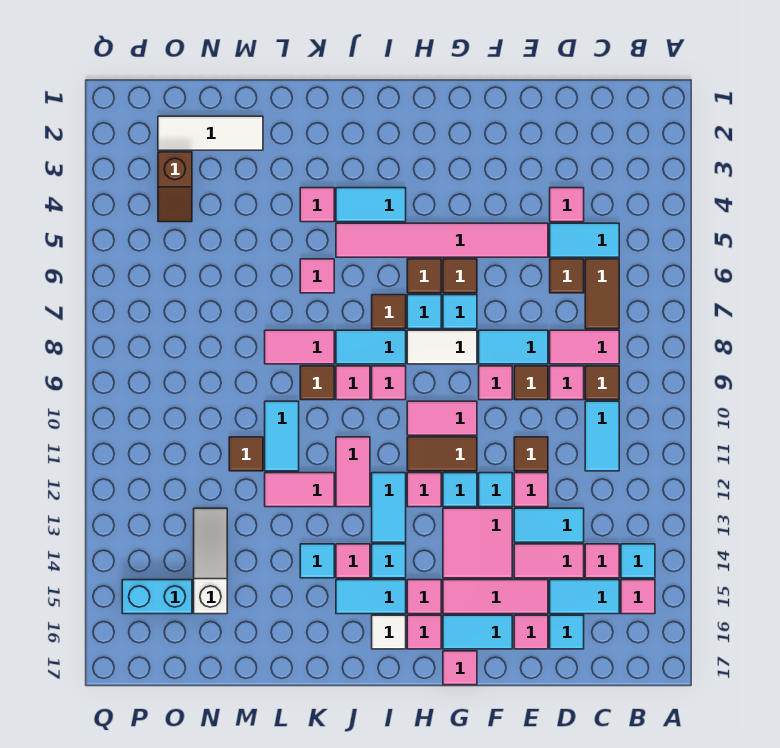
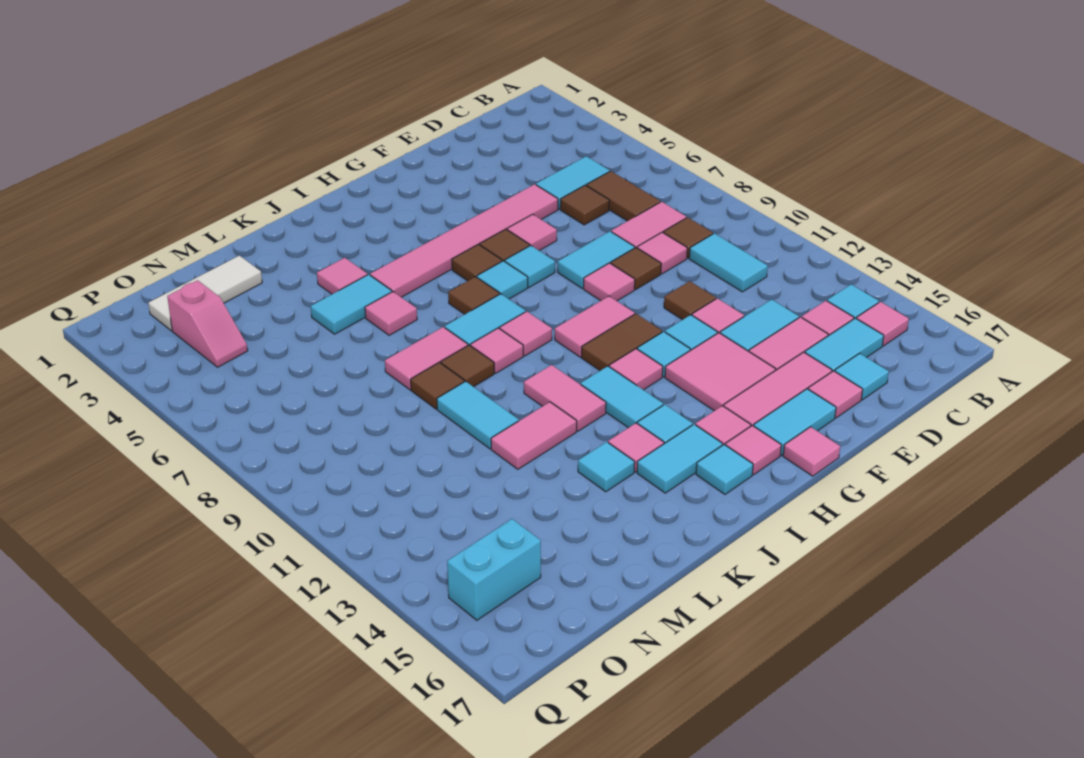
pink 1x1 tile [550,188,584,222] -> pink 1x1 tile moved to [507,214,557,250]
white 1x2 tile [407,330,477,364] -> none
cyan 1x2 tile [336,188,406,222] -> cyan 1x2 tile moved to [311,275,392,334]
white 1x1 tile [372,615,406,649] -> cyan 1x1 tile [696,445,753,494]
brown 1x1 tile [229,437,263,471] -> brown 1x1 tile moved to [411,362,464,409]
white 1x3 slope [194,508,227,614] -> none
brown 1x2 slope [158,152,192,222] -> pink 1x2 slope [167,280,248,367]

